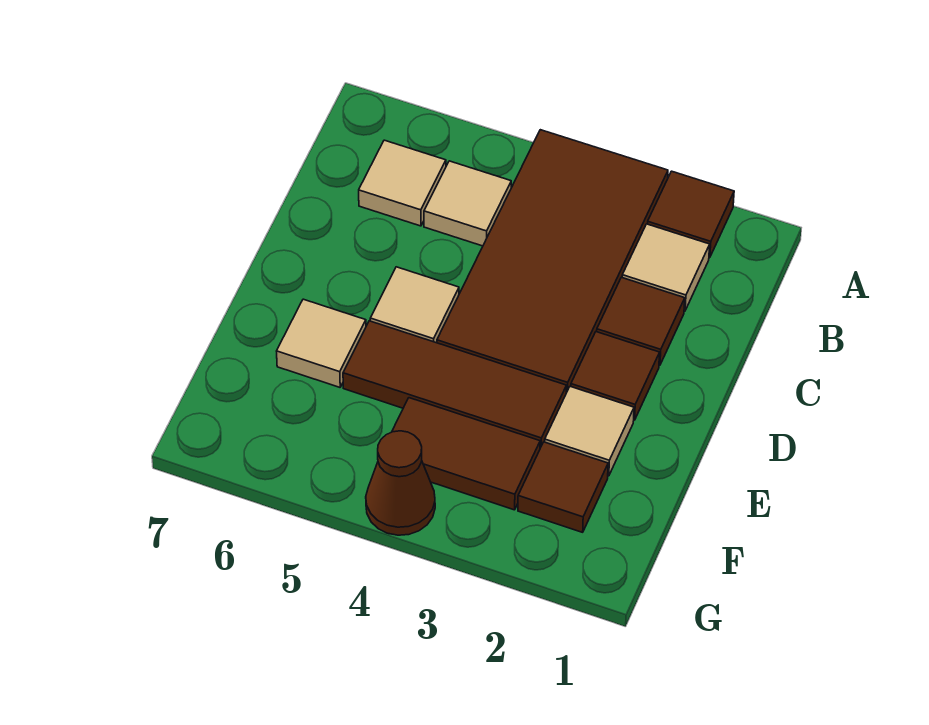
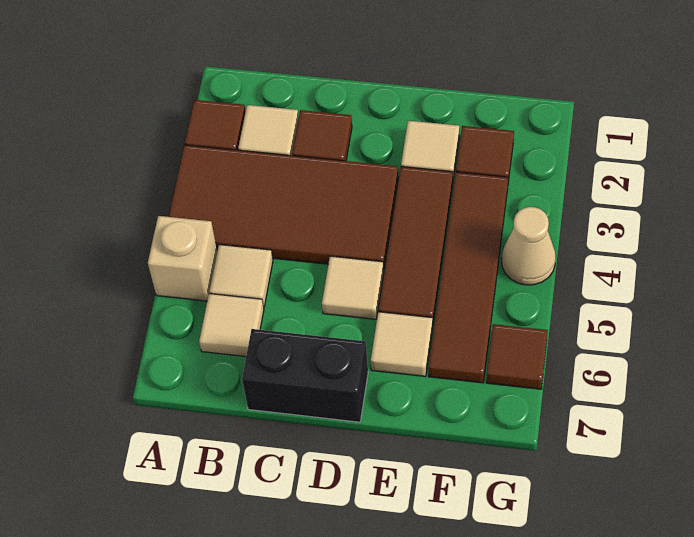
none -> tan 1x1 brick [148,216,217,301]
none -> black 1x2 brick [242,329,368,422]
brown 1x1 tile [571,332,660,420] -> brown 1x1 tile moved to [486,324,548,389]
brown 1x2 tile [392,398,540,510] -> brown 1x4 tile [428,172,508,383]
brown 1x1 cone [366,431,435,535] -> tan 1x1 cone [502,207,556,285]

